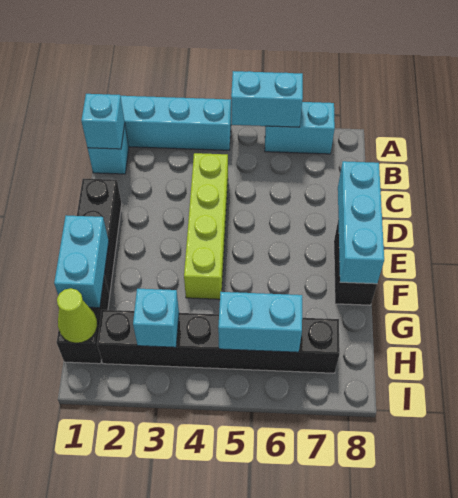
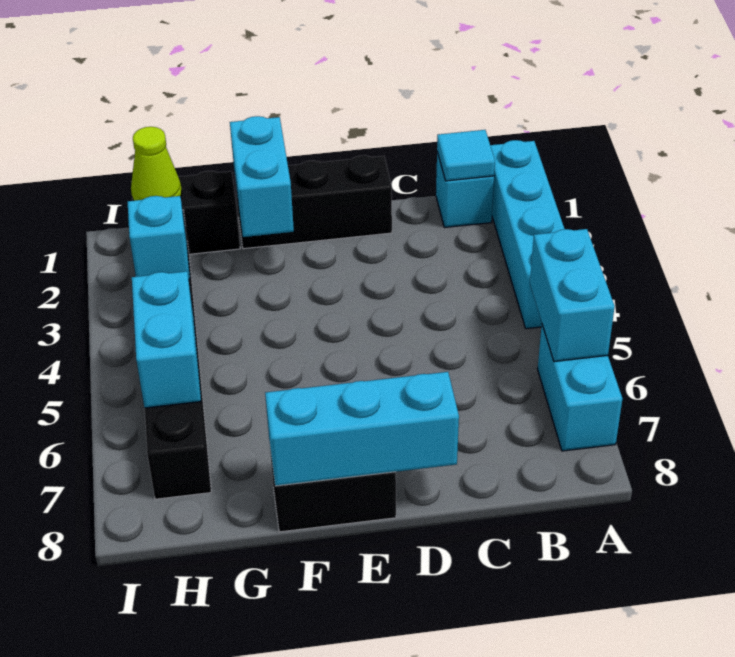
cyan 1x1 brick [81,94,125,149] -> cyan 1x1 tile [437,130,495,181]
lime 1x4 brick [184,153,228,299] -> none
cyan 1x2 brick [54,216,109,308] -> cyan 1x2 brick turned to [230,116,294,237]

